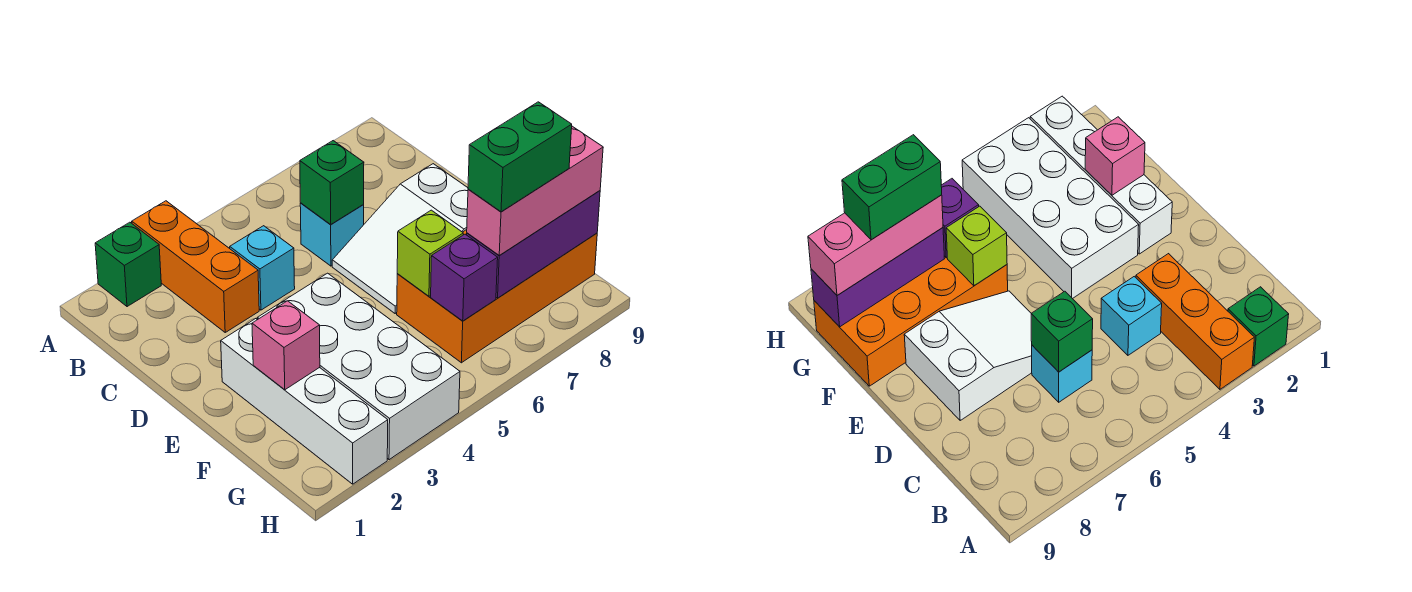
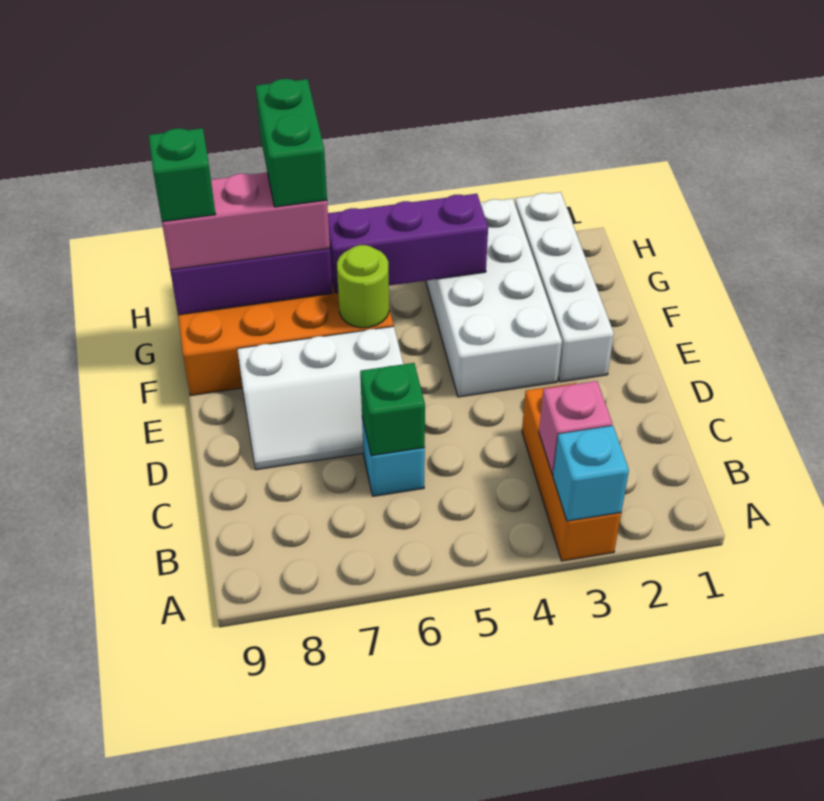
green 1x1 brick [95,222,161,307] -> green 1x1 brick moved to [149,128,215,222]
cyan 1x1 brick [230,226,295,310] -> cyan 1x1 brick moved to [553,426,629,521]
white 2x3 slope [332,164,468,313] -> white 2x3 slope turned to [237,326,403,470]
pink 1x1 brick [252,301,320,390] -> pink 1x1 brick moved to [539,381,612,475]
lime 1x1 brick [397,210,463,296] -> lime 1x1 round brick [337,245,389,328]
purple 1x1 brick [431,234,498,321] -> purple 1x3 brick [328,194,488,293]
green 1x2 brick [468,102,572,212] -> green 1x2 brick turned to [256,79,327,207]

